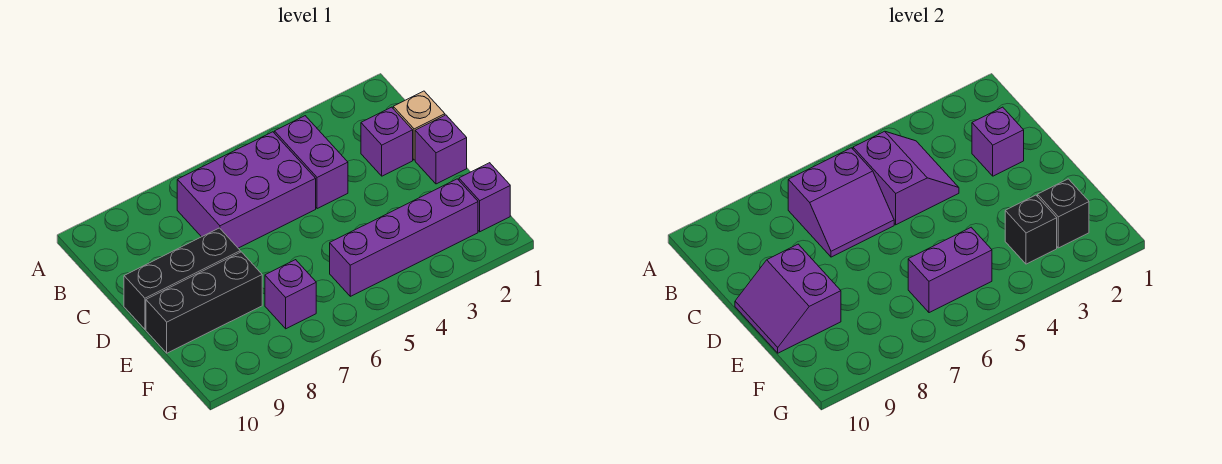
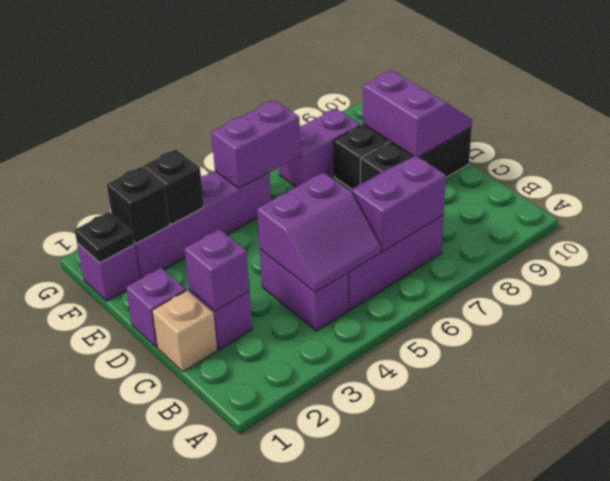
purple 2x2 slope [853,131,959,225] -> purple 2x2 slope turned to [257,172,381,292]
none -> black 1x1 plate [75,212,134,263]
purple 1x1 brick [265,260,316,329] -> purple 1x2 brick [279,108,360,187]

